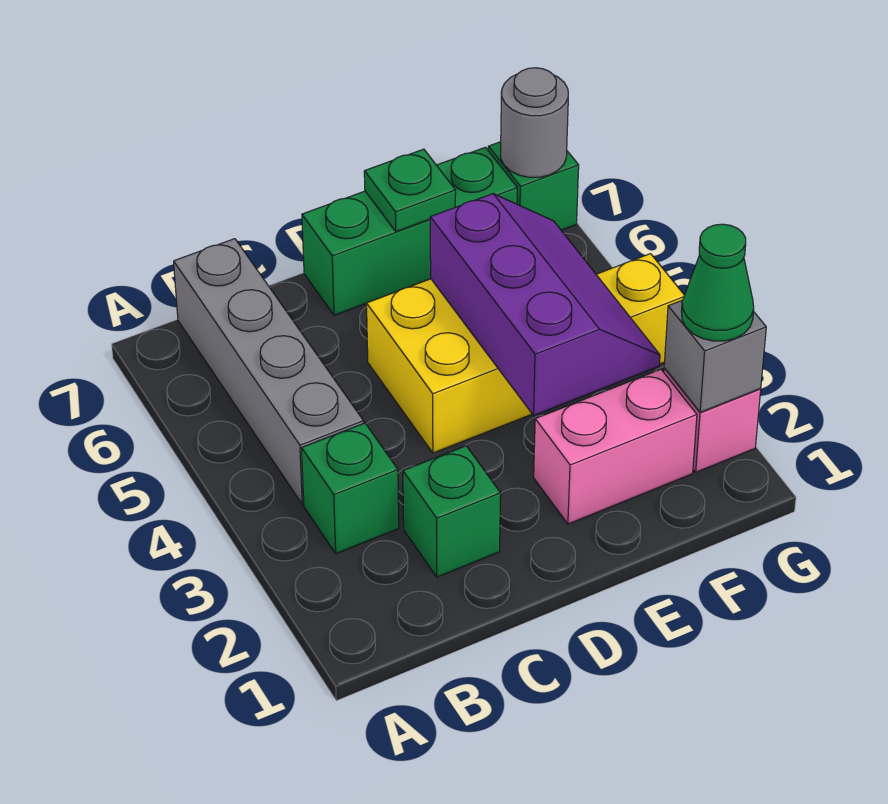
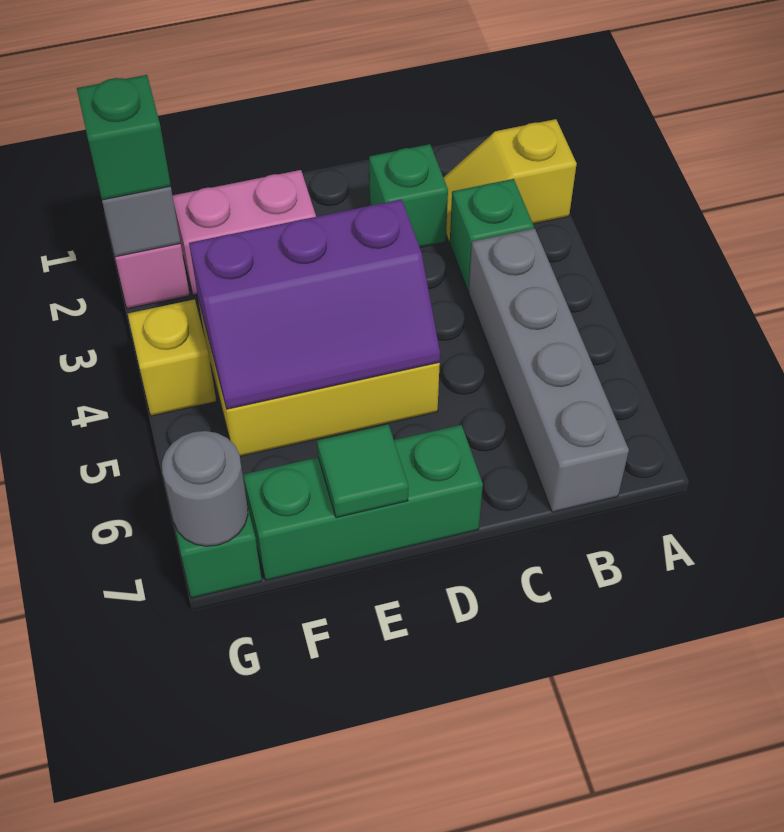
none -> yellow 1x2 slope [443,119,577,241]
purple 2x3 slope [430,194,660,415] -> purple 2x3 slope turned to [189,199,440,409]
green 1x1 plate [364,149,456,232] -> green 1x1 tile [317,425,408,518]
green 1x1 cone [682,224,754,341] -> green 1x1 brick [77,75,171,200]

